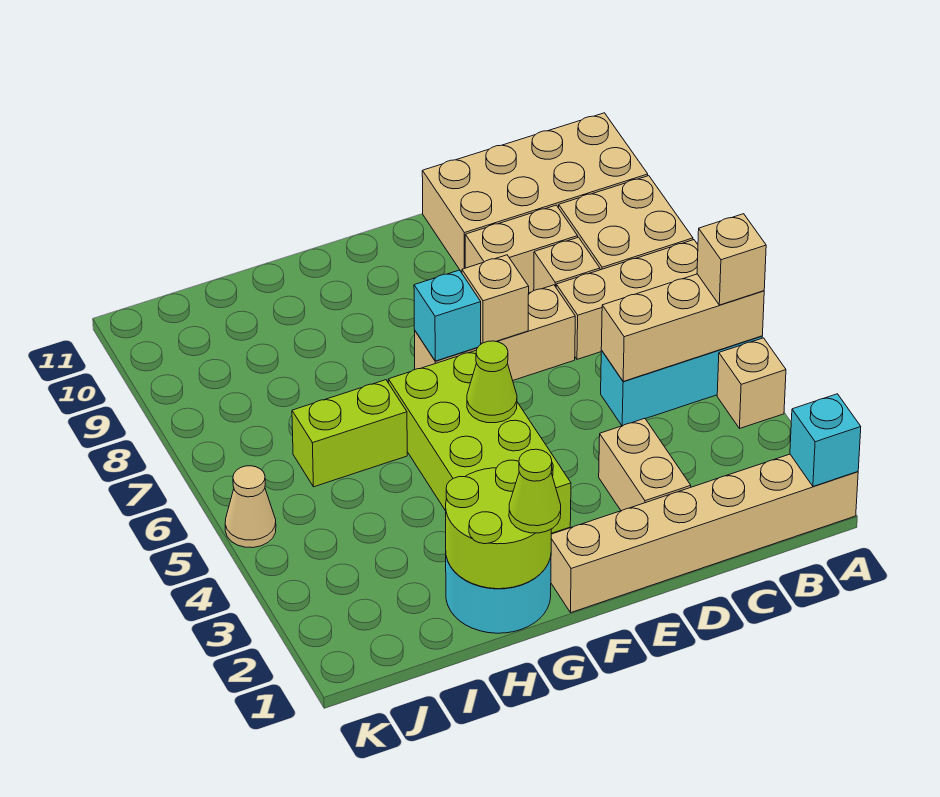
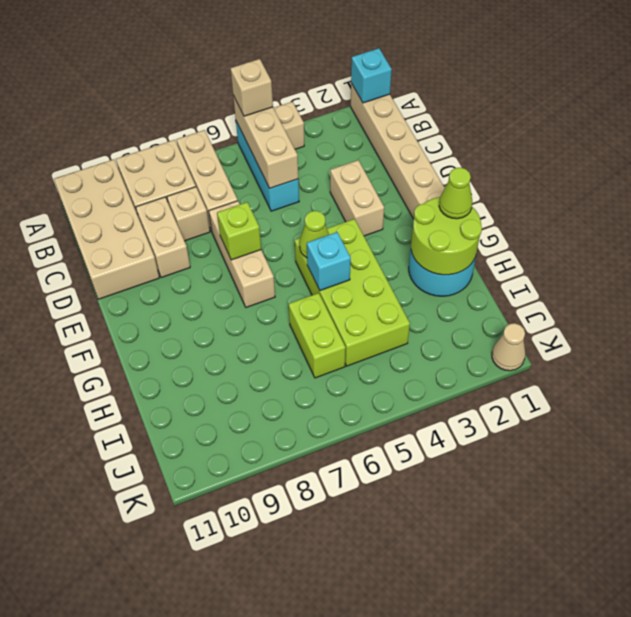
tan 1x2 brick [599,419,691,511] -> tan 1x2 brick turned to [330,160,384,236]
tan 1x1 brick [462,255,529,343] -> lime 1x1 brick [217,202,261,260]
lime 2x4 brick [388,351,571,533] -> lime 2x4 brick turned to [295,219,410,366]
cyan 1x1 brick [414,270,481,361] -> cyan 1x1 brick moved to [307,232,351,291]
tan 1x1 cone [225,466,276,548] -> tan 1x1 cone moved to [492,323,525,371]

